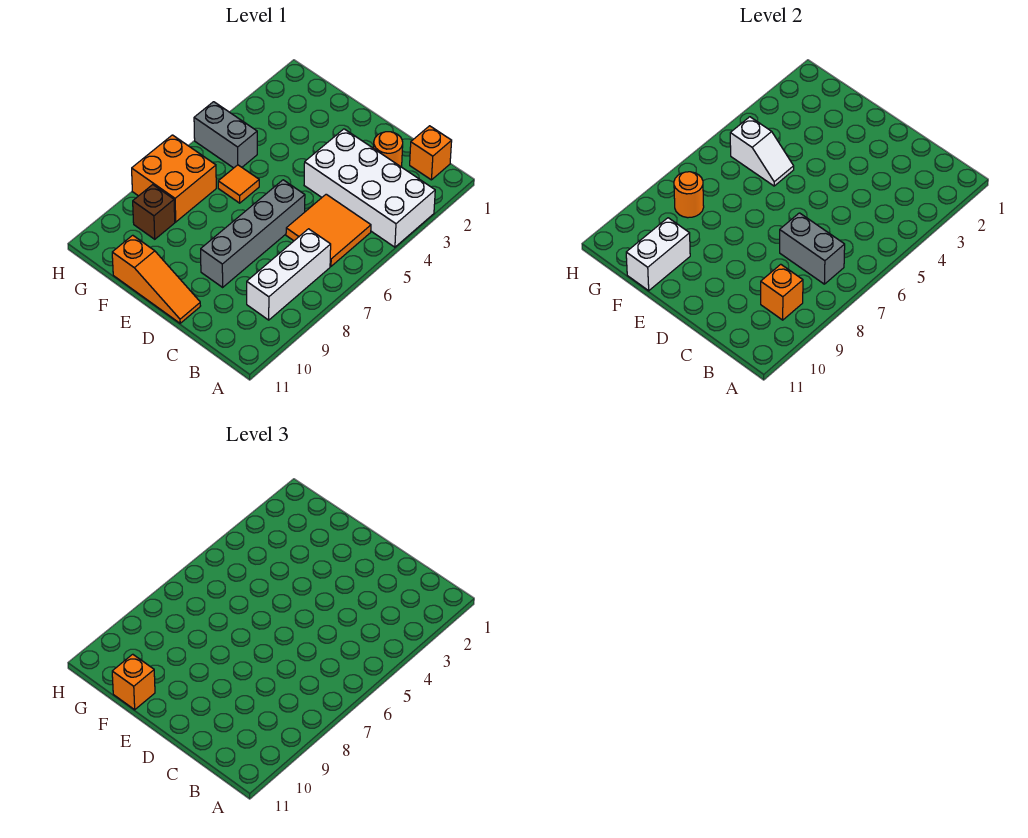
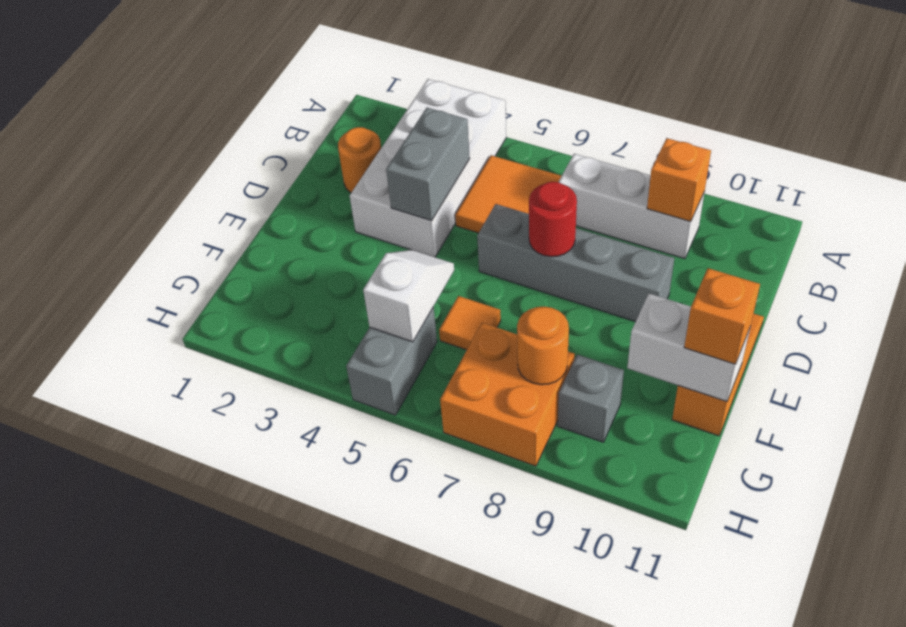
orange 1x1 brick [410,126,452,180] -> none
grey 1x2 brick [780,213,845,284] -> grey 1x2 brick moved to [386,108,470,221]
none -> red 1x1 round brick [529,182,577,257]
brown 1x1 brick [133,185,175,239] -> grey 1x1 brick [558,355,624,442]

